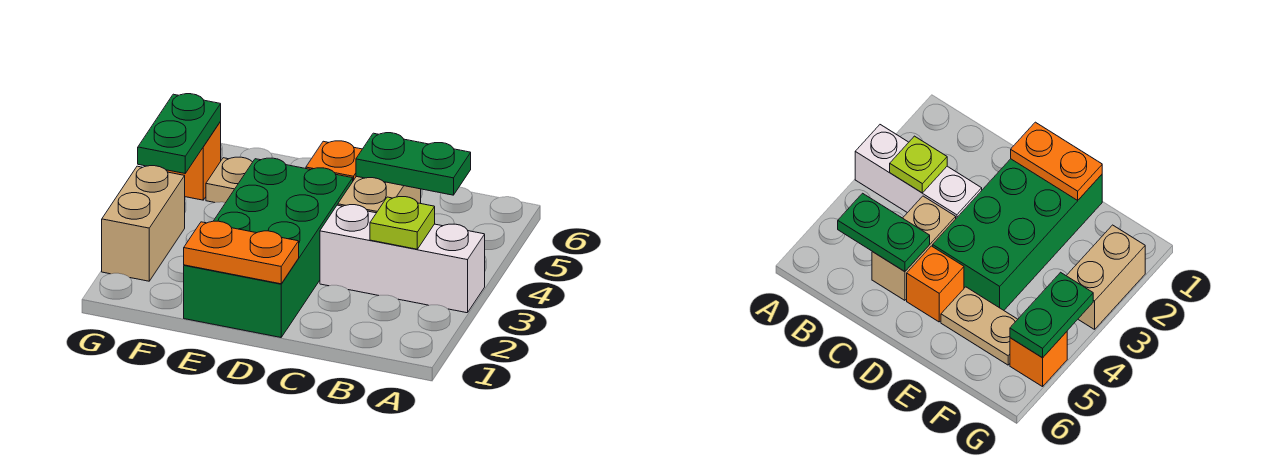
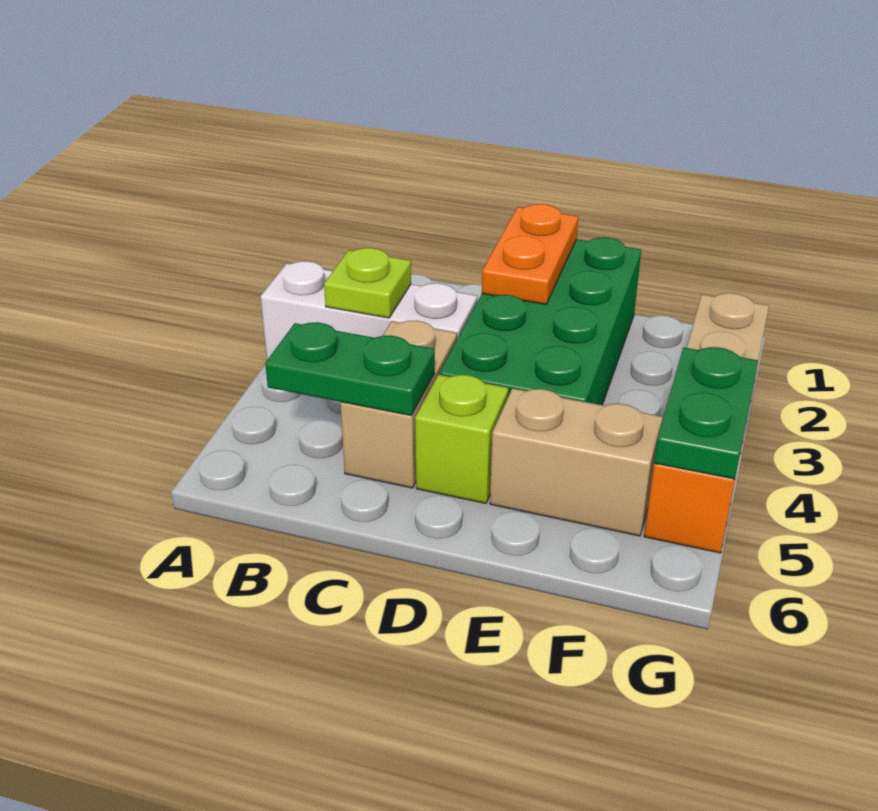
orange 1x2 plate [184,221,299,284] -> orange 1x2 plate turned to [482,204,578,304]
orange 1x1 brick [306,141,362,181] -> lime 1x1 brick [415,375,509,503]
tan 1x2 plate [206,157,252,203] -> tan 1x2 brick [490,388,663,536]

